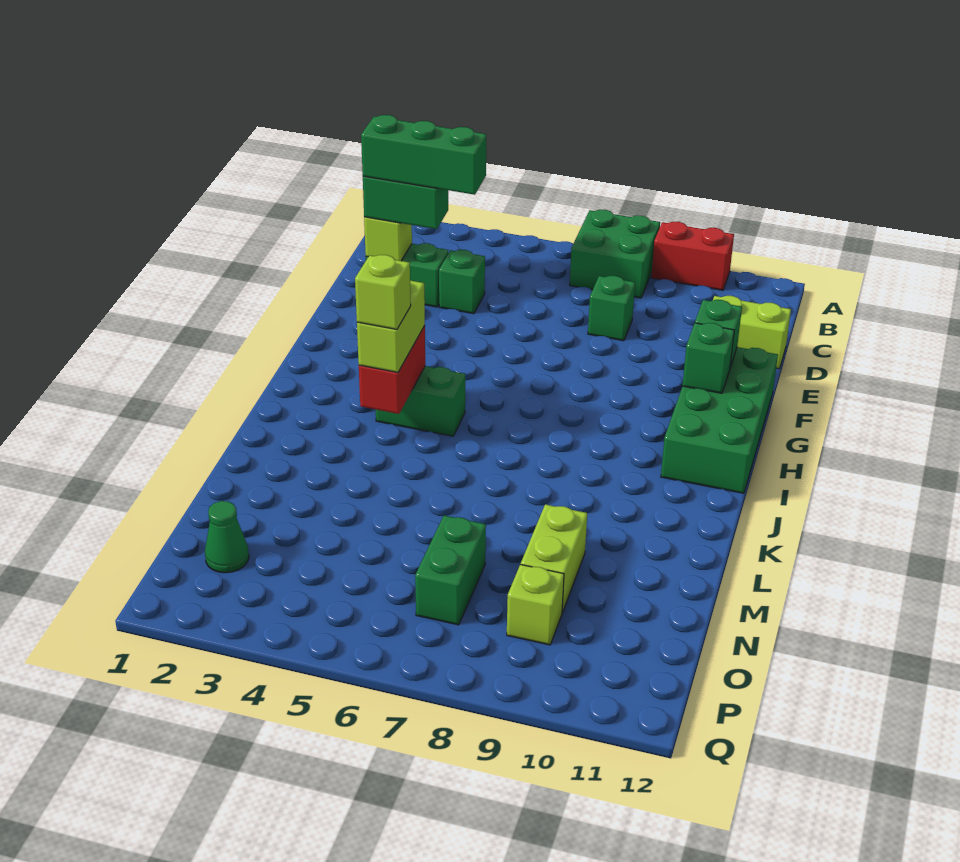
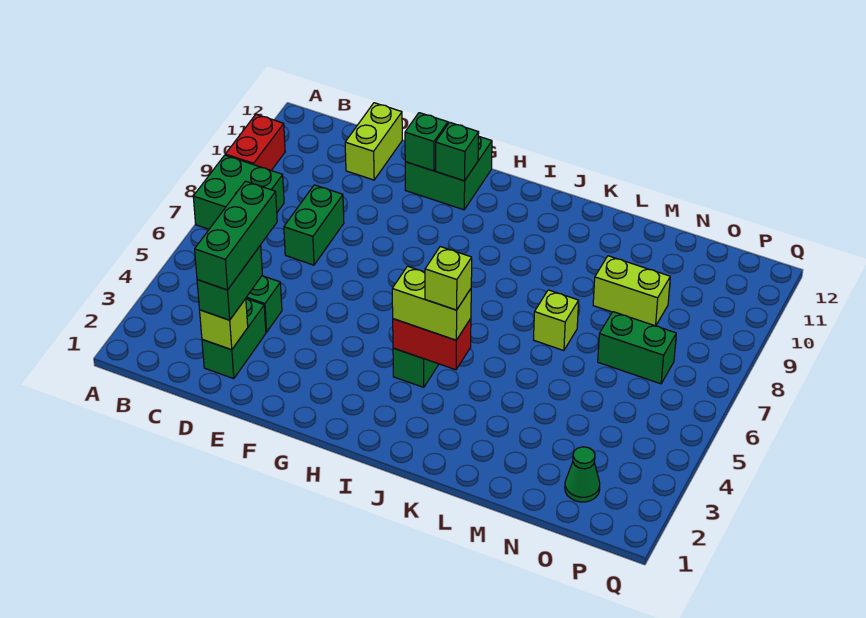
green 1x1 brick [588,276,635,341] -> green 1x2 brick [284,185,344,265]
green 2x4 brick [661,347,778,493] -> green 2x2 brick [405,136,492,210]
lime 1x1 brick [507,564,564,645] -> lime 1x1 brick moved to [533,290,579,351]

